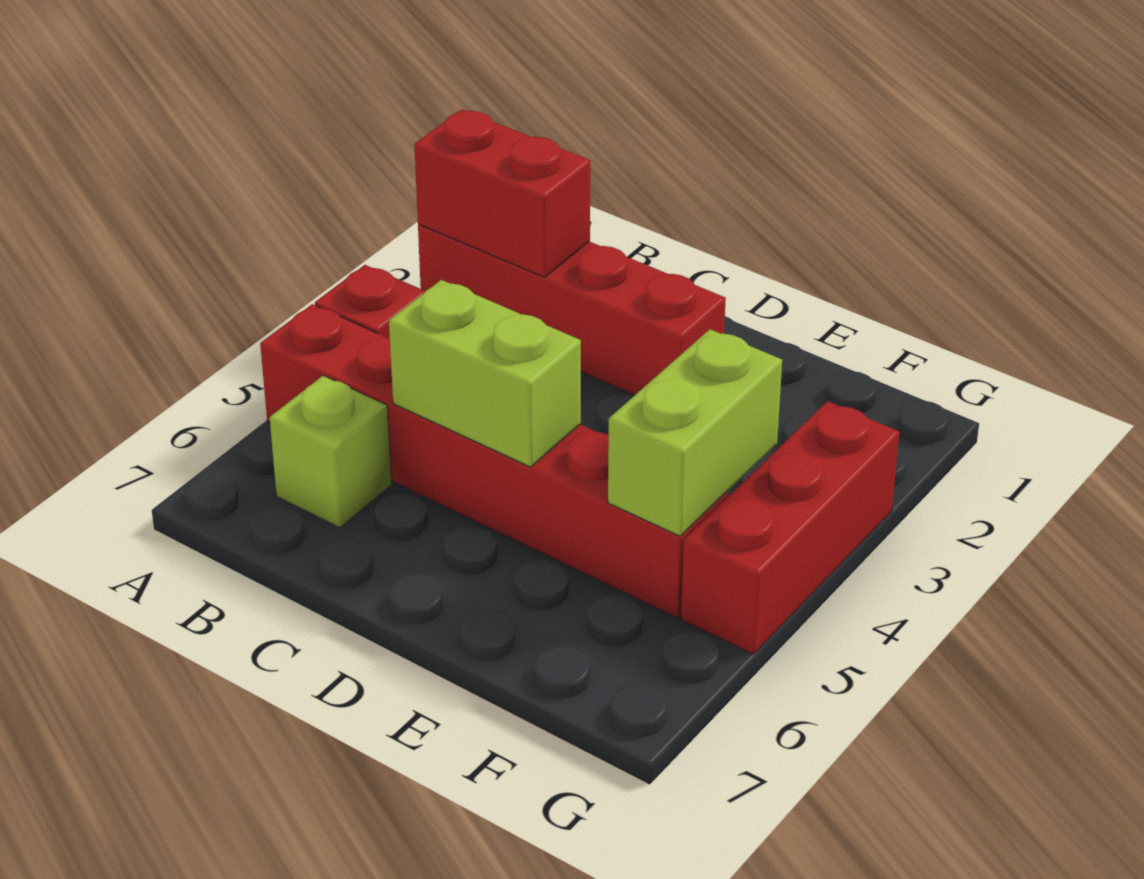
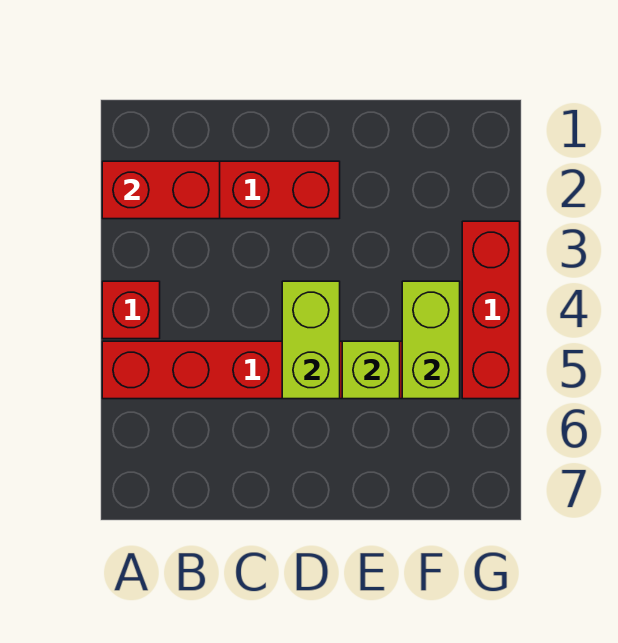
lime 1x1 brick [270,376,392,528] -> lime 1x1 brick moved to [342,341,400,399]
lime 1x2 brick [389,280,581,467] -> lime 1x2 brick turned to [282,281,340,399]

